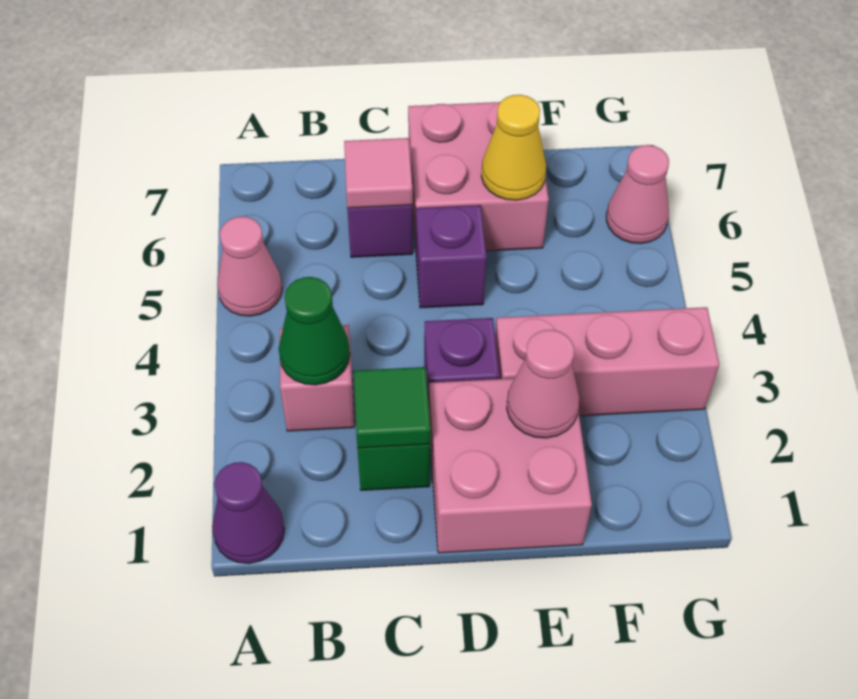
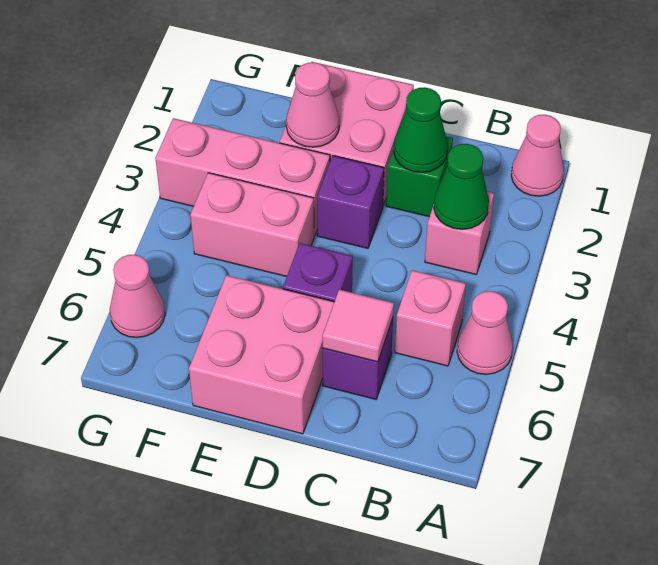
purple 1x1 cone [212,462,284,564] -> pink 1x1 cone [511,115,564,196]
none -> pink 1x1 brick [395,270,466,366]
green 1x1 tile [354,367,430,448] -> green 1x1 cone [394,87,448,173]
none -> pink 1x2 brick [190,173,314,277]
yellow 1x1 cone [481,95,546,200] -> none

